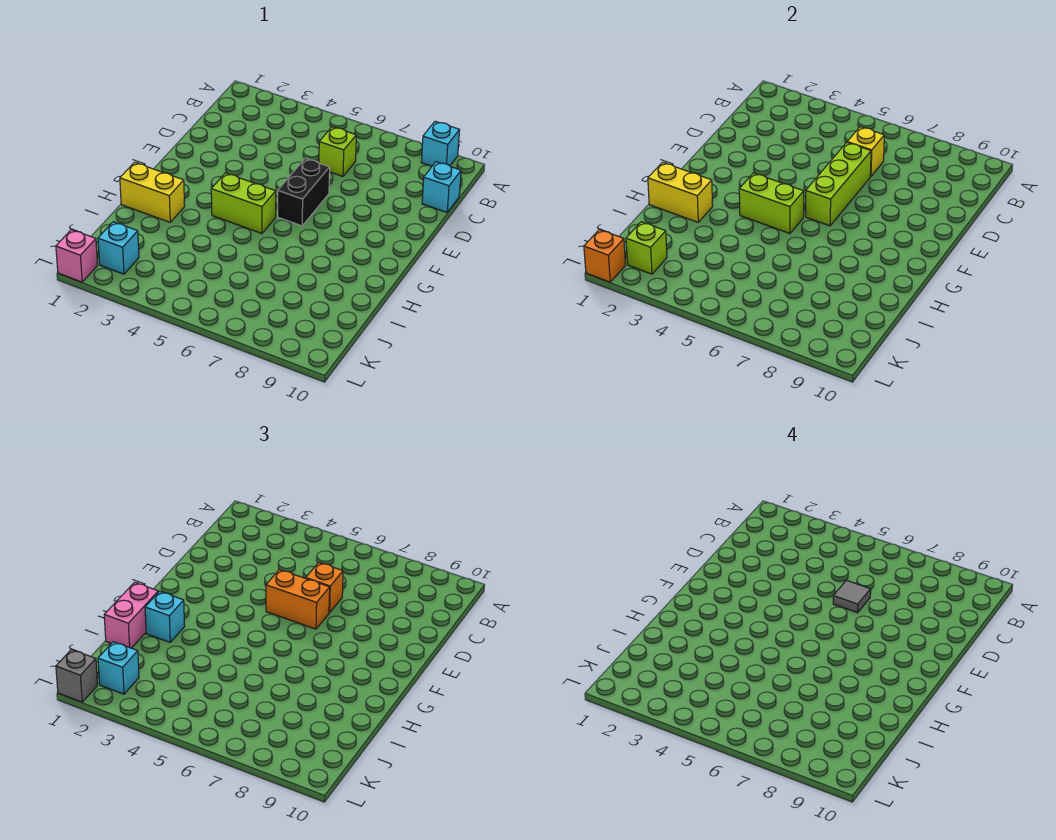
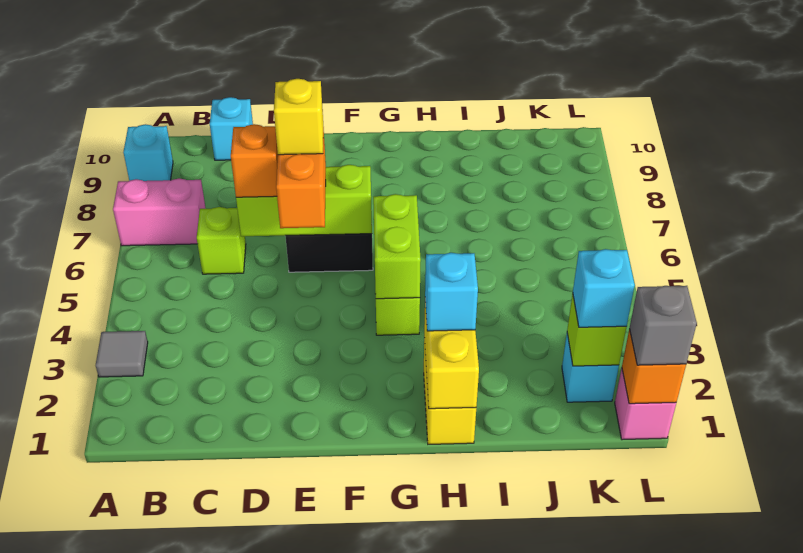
yellow 1x1 brick [847,127,884,176] -> yellow 1x1 brick moved to [274,79,323,155]
grey 1x1 tile [833,581,871,613] -> grey 1x1 tile moved to [96,331,148,377]
pink 1x2 brick [104,582,158,648] -> pink 1x2 brick moved to [113,178,206,246]

